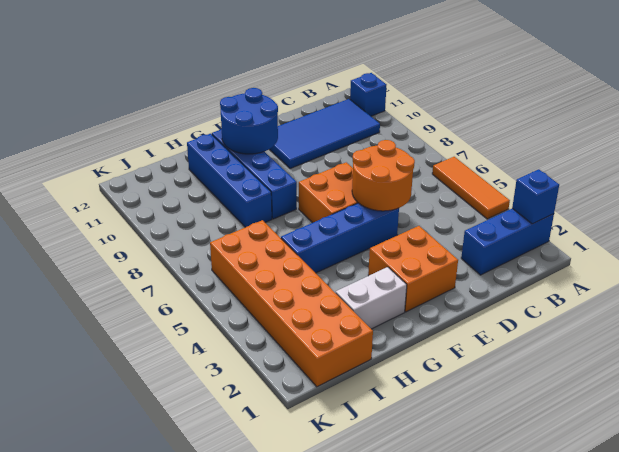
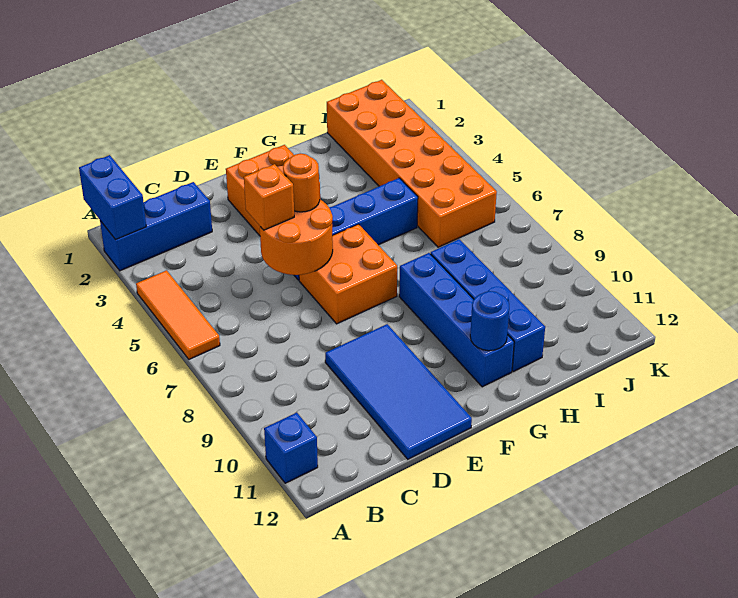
blue 1x1 brick [512,169,559,224] -> blue 1x2 brick [79,155,146,240]
blue 2x4 tile [269,99,380,169] -> blue 2x4 tile turned to [325,324,472,459]
none -> orange 1x1 brick [244,164,294,230]
none -> orange 1x1 round brick [283,154,320,212]
blue 2x2 round brick [220,88,278,154] -> blue 1x1 round brick [470,291,509,351]
white 1x2 brick [336,267,407,329] -> none

